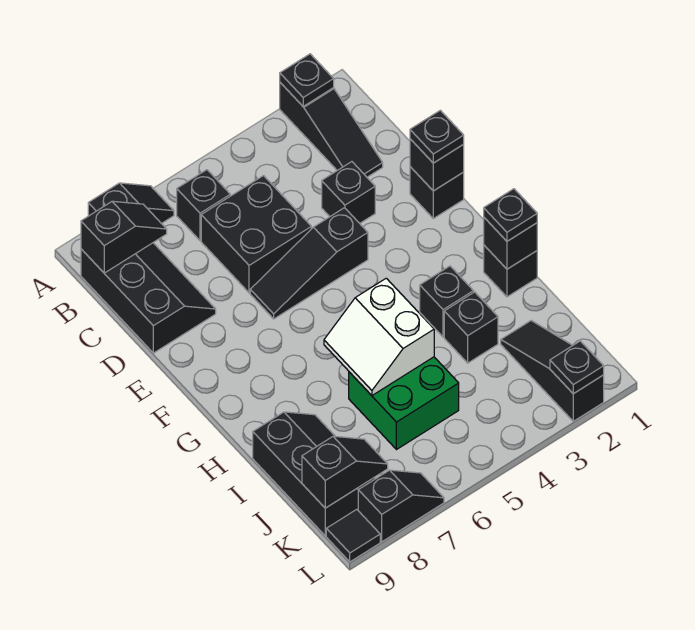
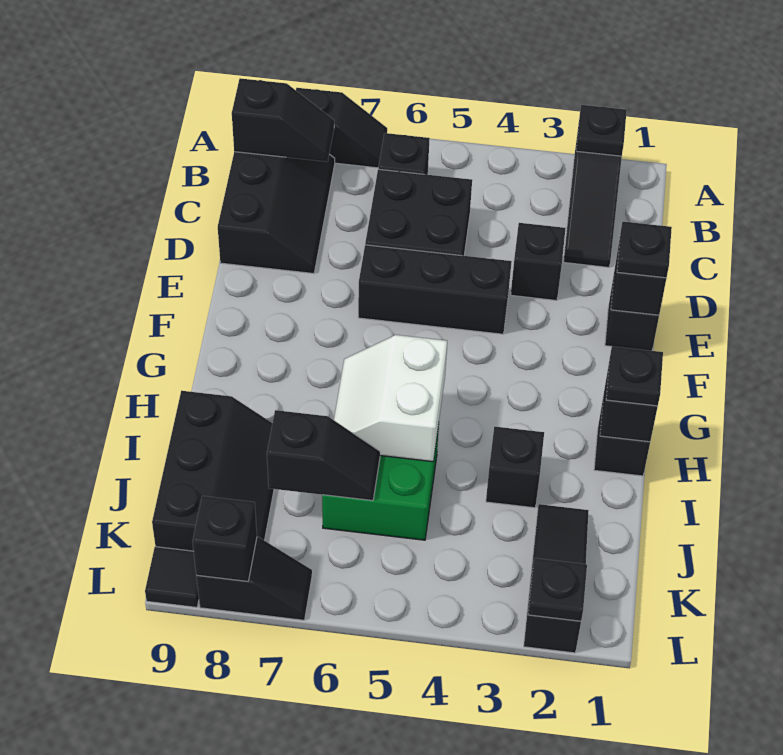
black 1x3 slope [250,208,368,319] -> black 1x3 brick [358,245,512,334]
black 1x1 brick [420,266,474,337] -> black 1x1 brick moved to [192,496,257,581]
black 1x2 slope [302,436,388,508] -> black 1x2 slope moved to [267,410,380,501]

